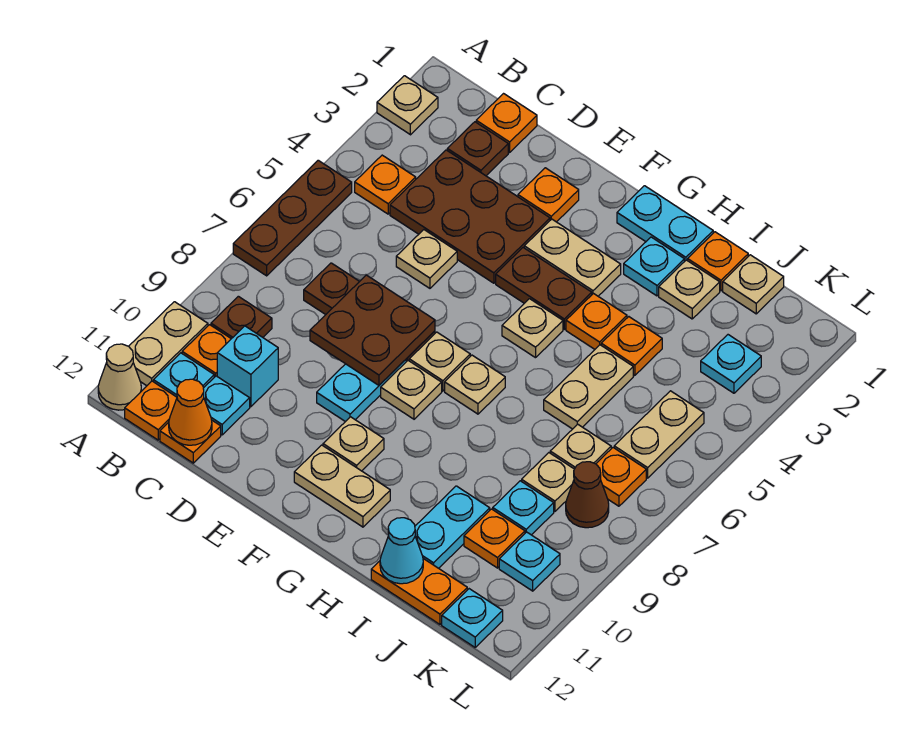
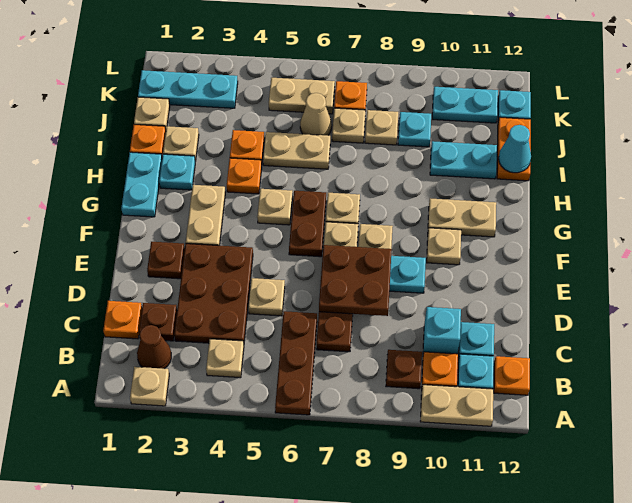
brown 1x3 plate [233,160,352,276] -> brown 1x3 plate turned to [275,311,317,415]
tan 1x1 cone [98,344,141,410] -> tan 1x1 cone moved to [300,93,332,135]
orange 1x1 plate [355,155,416,214] -> tan 1x1 plate [206,339,244,378]
orange 1x1 plate [160,421,221,463] -> none
orange 1x1 cone [169,379,212,445] -> none
orange 1x1 plate [518,168,579,222] -> brown 1x1 plate [147,242,185,279]
brown 1x2 plate [496,248,592,329] -> brown 1x2 plate moved to [289,191,326,257]
tan 1x2 plate [294,445,390,527] -> tan 1x2 plate turned to [428,198,496,237]
orange 1x1 plate [464,509,525,568] -> none
cyan 1x1 plate [701,335,761,393] -> cyan 1x3 plate [138,70,238,108]
brown 1x1 cone [566,462,609,528] -> brown 1x1 cone moved to [137,325,171,369]
cyan 1x1 plate [499,532,560,591] -> cyan 1x2 plate [432,87,498,123]

